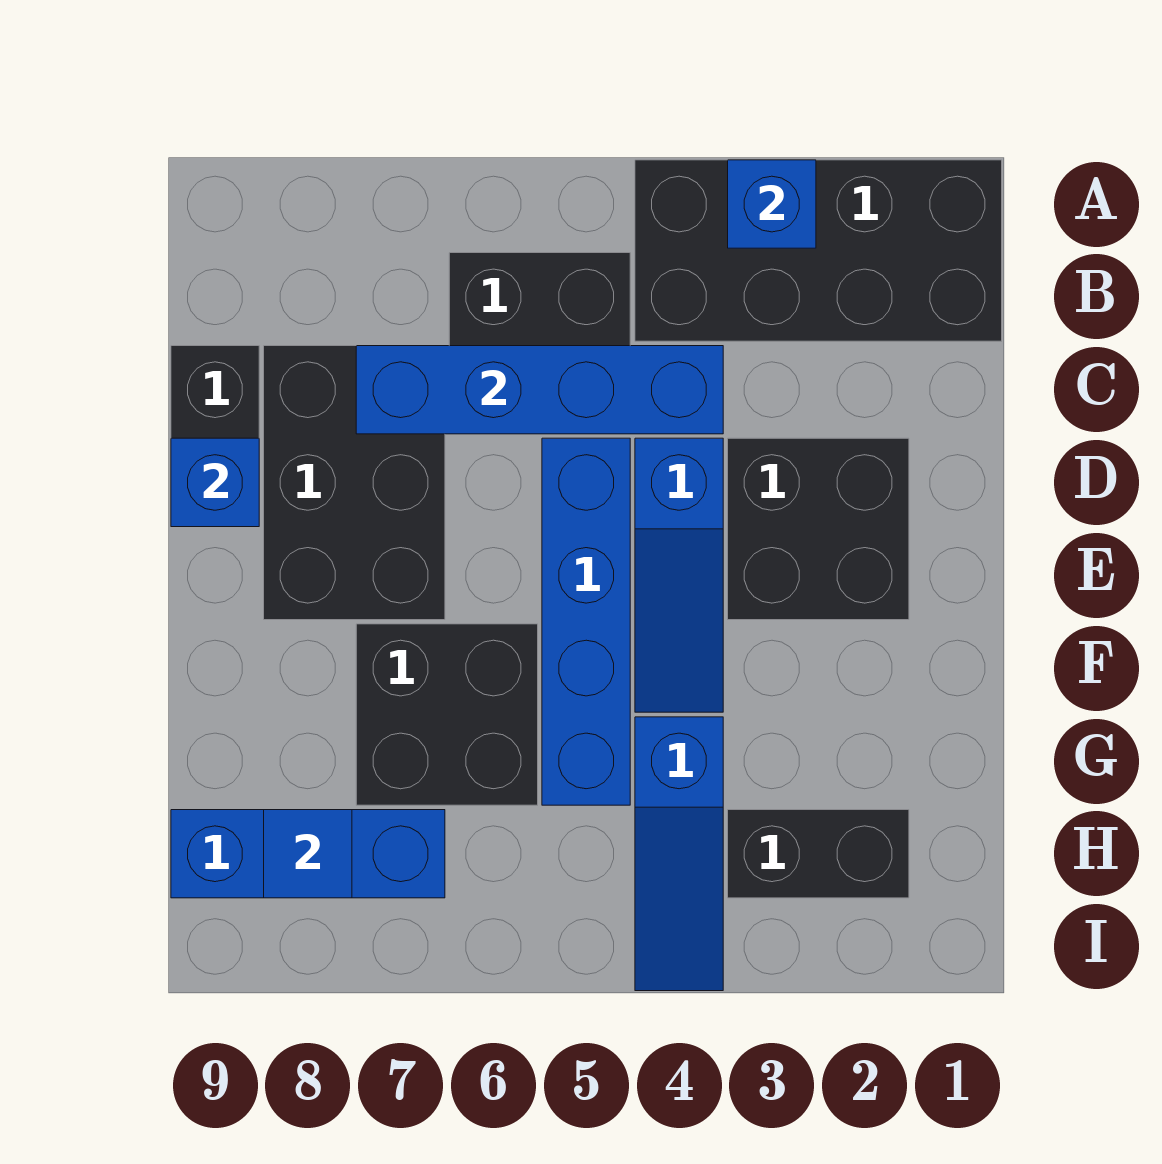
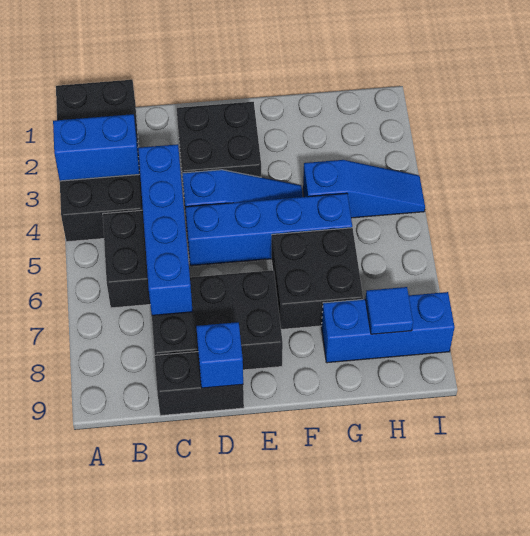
blue 1x1 brick [728,160,816,248] -> blue 1x2 brick [53,114,139,181]
black 1x2 brick [728,810,909,898] -> none
blue 1x3 brick [171,810,445,898] -> blue 1x3 brick turned to [322,292,455,363]

